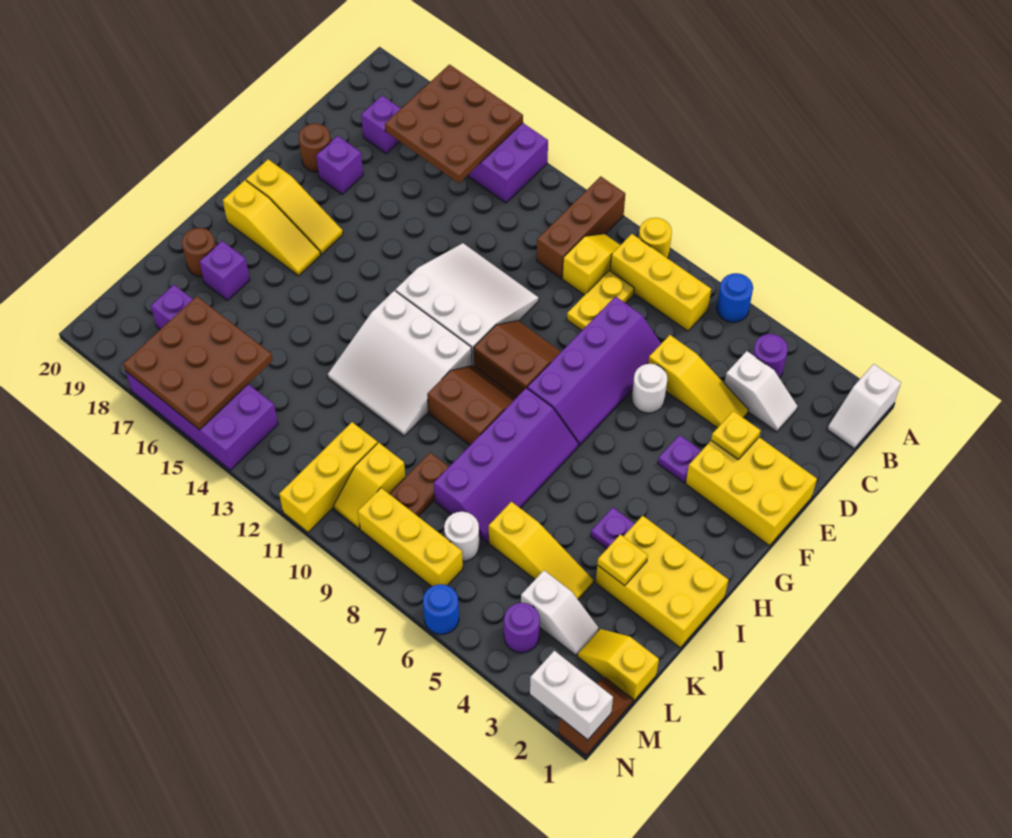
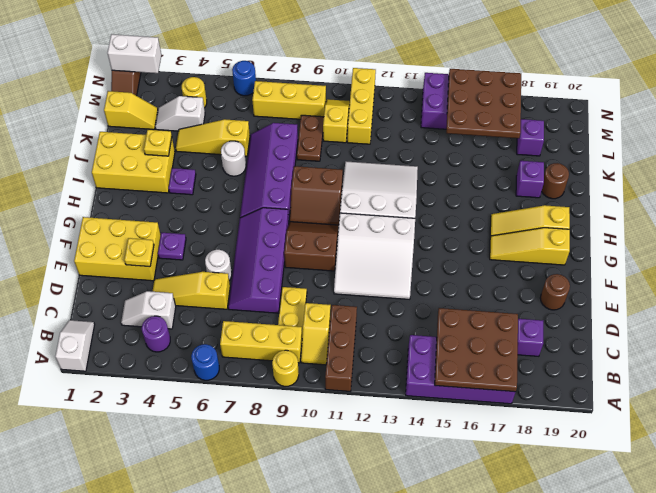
purple 1x1 brick [316,136,363,194] -> none
brown 2x2 slope [474,320,561,397] -> brown 2x2 slope turned to [284,222,339,271]
white 1x1 round brick [444,512,479,561] -> white 1x1 round brick moved to [221,141,246,176]
purple 1x1 round brick [504,603,540,653] -> yellow 1x1 round brick [182,77,207,108]

